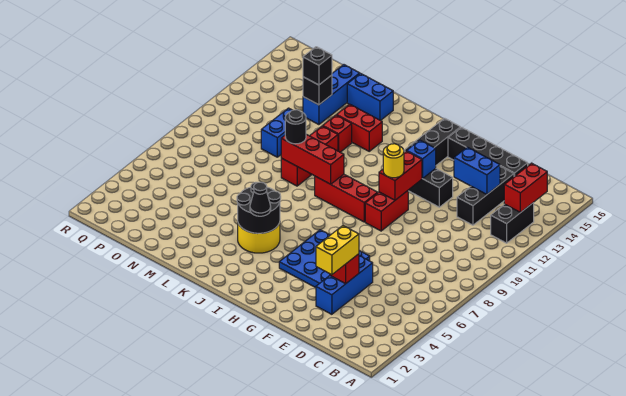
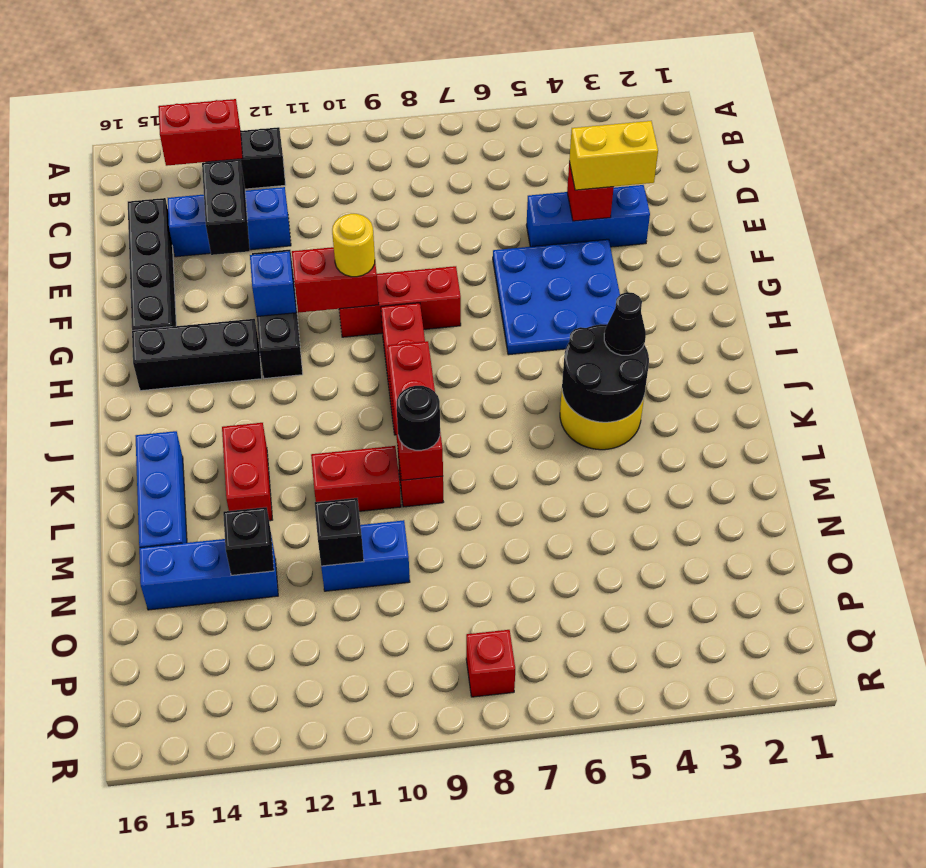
black 1x3 brick [457,167,514,225] -> blue 1x3 brick [168,187,291,257]
blue 1x2 brick [454,147,500,194] -> black 1x2 brick [202,159,250,255]
red 1x2 brick [365,191,408,231] -> red 1x3 brick [339,266,461,337]
red 1x1 brick [323,115,352,152] -> red 1x1 brick moved to [466,630,515,697]
blue 1x2 brick [347,74,393,121] -> blue 1x3 brick [136,431,187,548]
black 1x1 brick [303,47,332,85] -> black 1x1 brick moved to [315,498,364,566]

